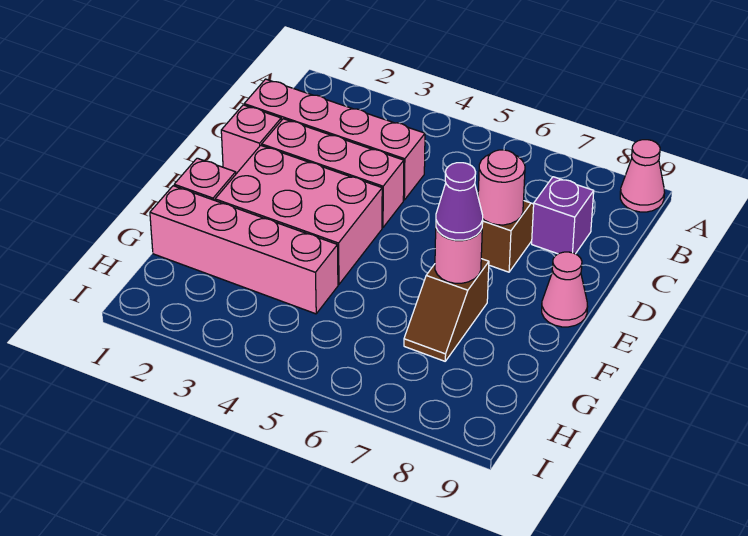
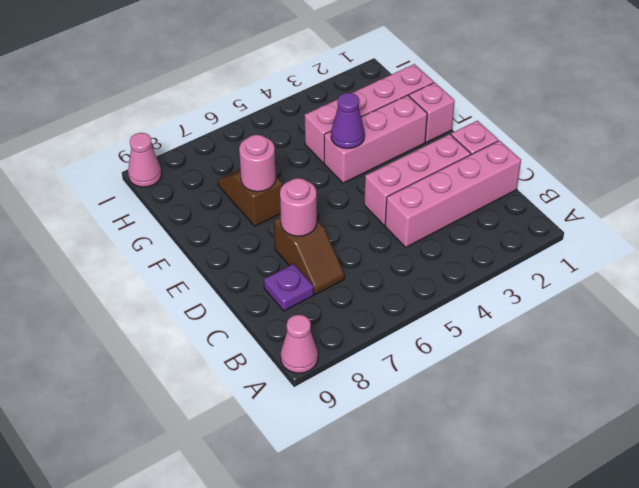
purple 1x1 brick [532,177,594,254] -> purple 1x1 plate [264,264,314,311]
pink 2x3 brick [215,145,382,284] -> pink 1x3 brick [324,95,427,183]
pink 1x1 cone [542,252,588,327] -> pink 1x1 cone moved to [128,133,162,187]
purple 1x1 cone [436,163,483,240] -> purple 1x1 cone moved to [331,93,365,149]

